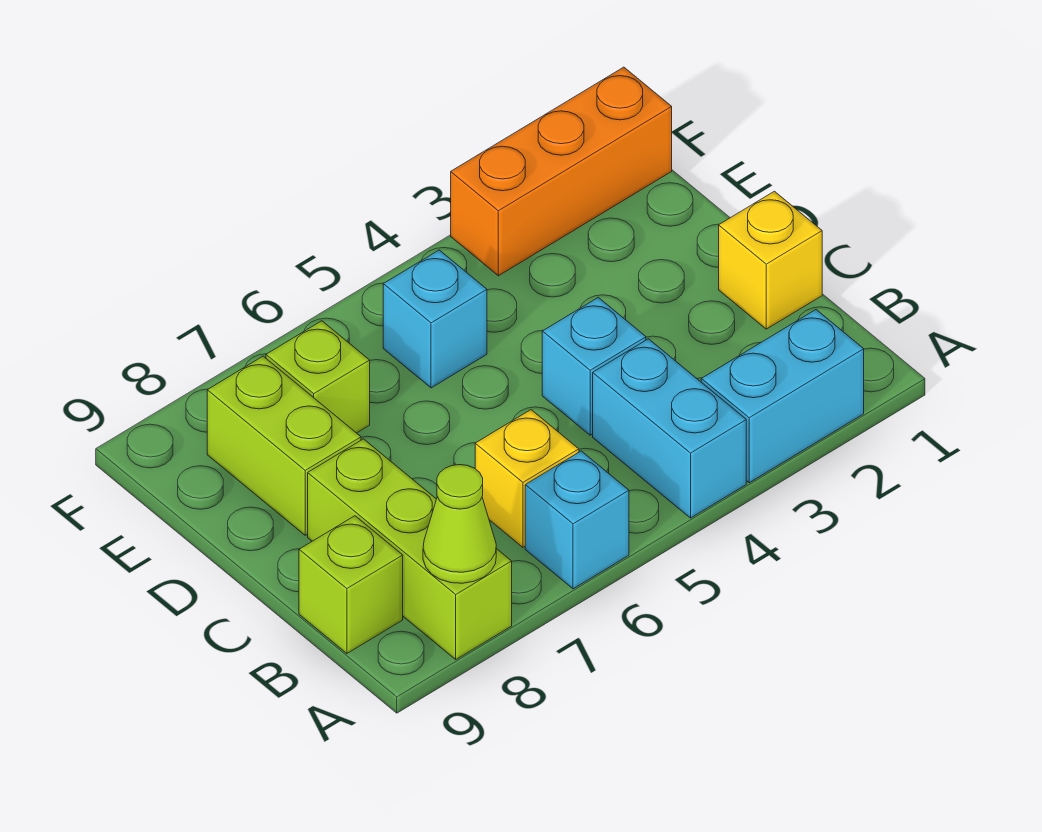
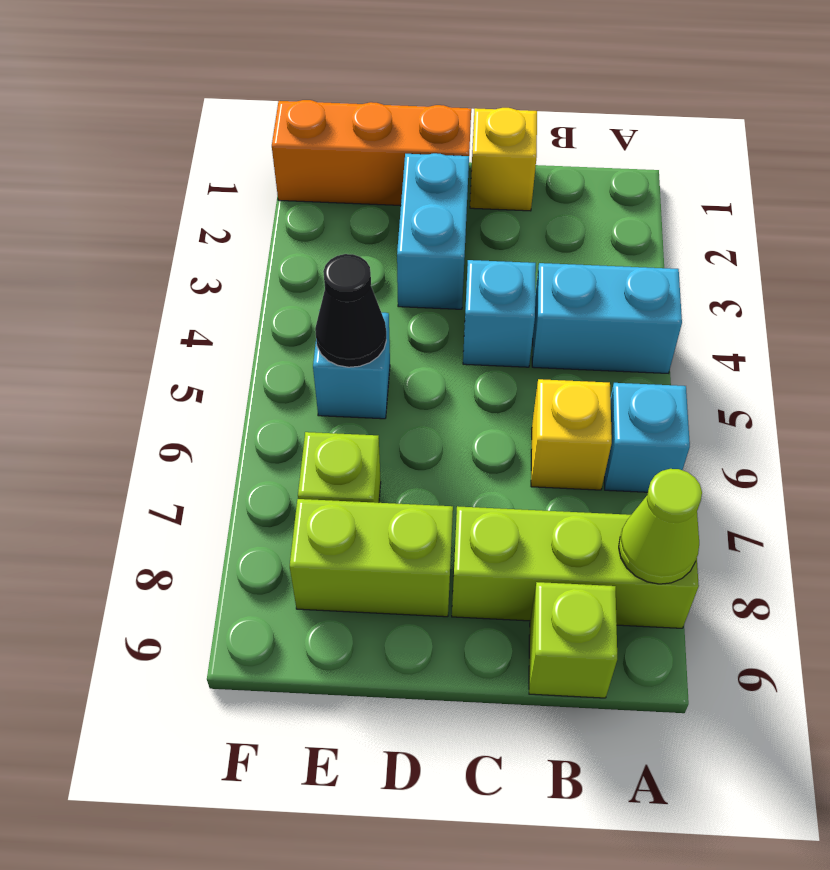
cyan 1x2 brick [701,310,864,483] -> cyan 1x2 brick moved to [397,153,469,309]
none -> black 1x1 cone [315,254,386,367]
orange 1x3 brick [451,67,672,276] -> orange 1x3 brick turned to [272,100,471,205]

